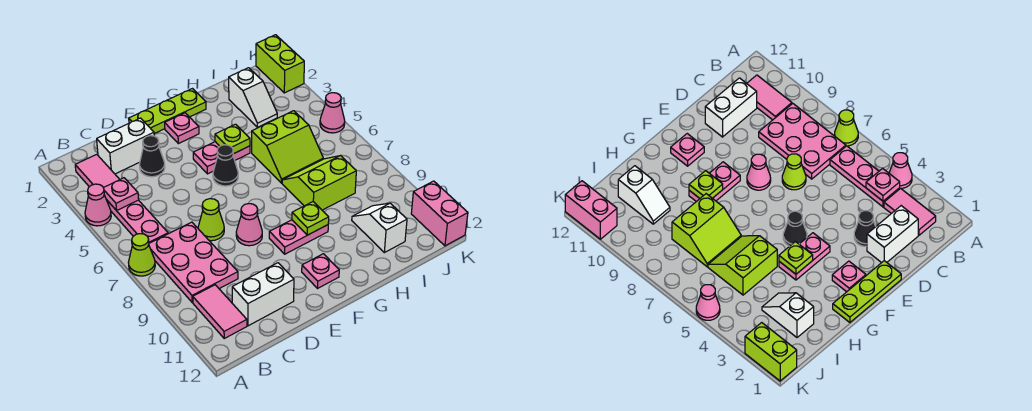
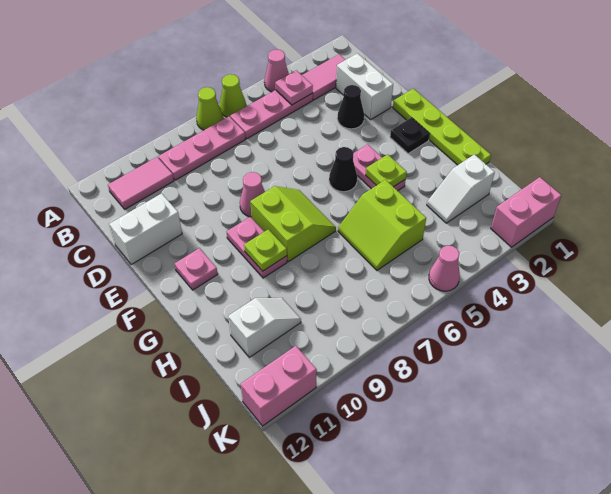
pink 2x3 plate [149,222,238,302] -> pink 1x3 plate [158,117,246,180]
white 1x2 brick [232,263,294,326] -> white 1x2 brick turned to [109,193,182,265]
lime 1x1 cone [198,199,224,241] -> lime 1x1 cone moved to [220,74,246,117]
lime 1x3 plate [129,89,206,134] -> lime 1x4 plate [393,89,491,165]
pink 1x1 plate [165,113,199,144] -> black 1x1 plate [390,118,430,154]
lime 2x2 slope [282,156,356,210] -> lime 2x2 slope moved to [250,186,336,262]
lime 1x2 brick [256,35,304,93] -> pink 1x2 brick [491,177,561,247]

